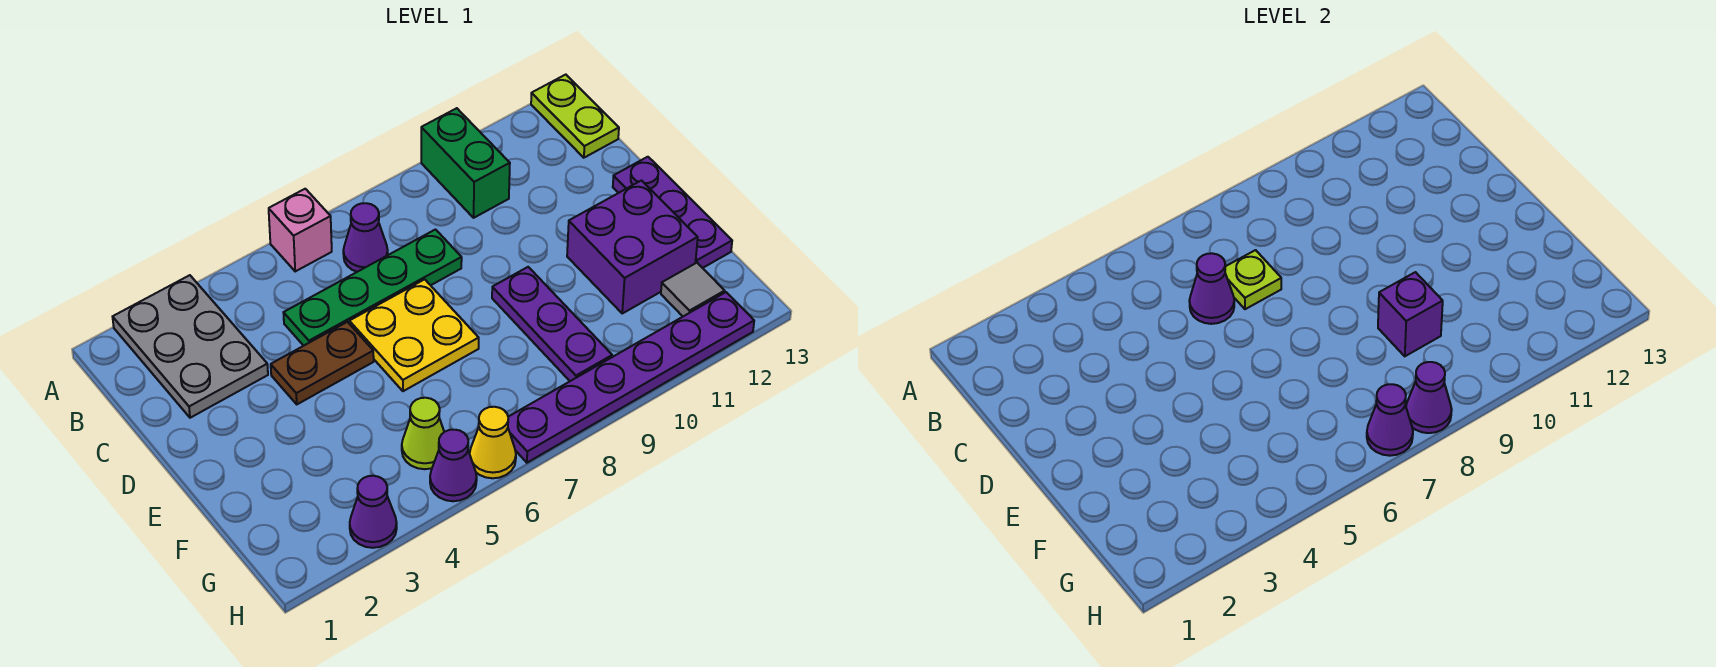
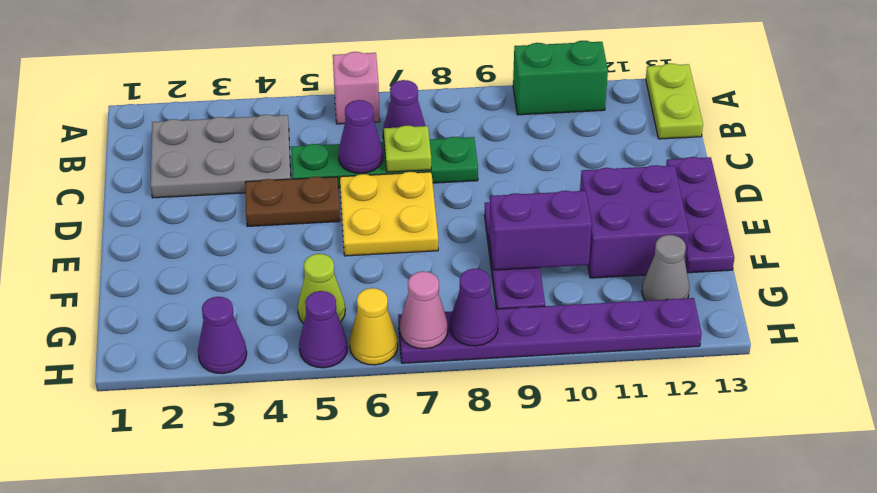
grey 2x3 plate [113,275,268,418] -> grey 2x3 plate turned to [150,115,291,198]
green 1x2 brick [421,108,510,218] -> green 1x2 brick turned to [513,41,608,115]
purple 1x1 brick [1378,272,1443,356] -> purple 1x2 brick [489,191,592,270]
grey 1x1 tile [661,263,725,316] -> grey 1x1 cone [642,235,689,301]
purple 1x1 cone [1367,384,1413,456] -> pink 1x1 cone [400,271,448,349]

